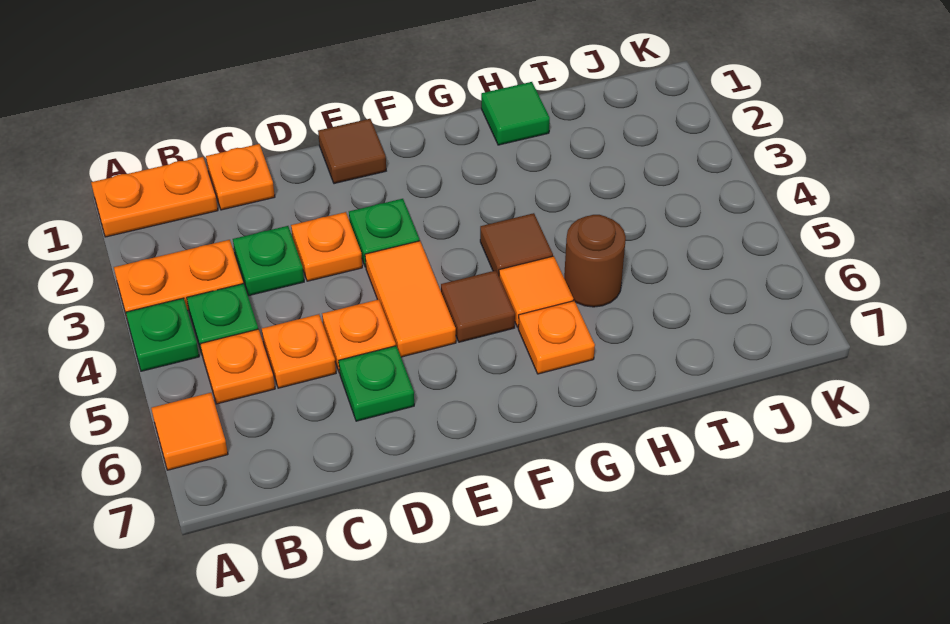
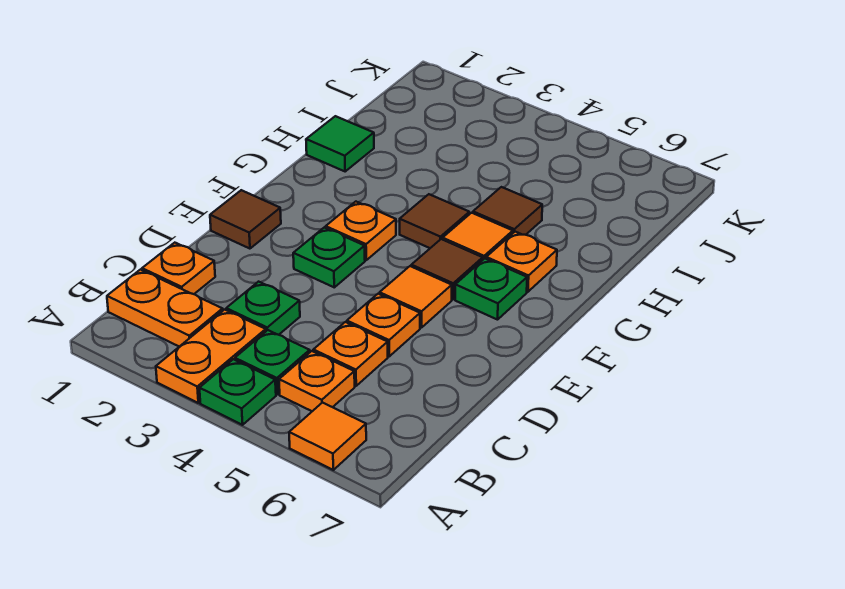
orange 1x2 plate [91,157,218,237] -> orange 1x2 plate turned to [107,270,223,347]
orange 1x1 plate [291,212,362,281] -> orange 1x1 plate moved to [326,202,396,260]
green 1x1 plate [339,346,414,421] -> green 1x1 plate moved to [455,259,527,320]
orange 1x2 tile [365,241,456,357] -> orange 1x1 tile [380,266,452,328]
brown 1x1 round brick [564,215,626,307] -> brown 1x1 tile [473,187,542,235]

